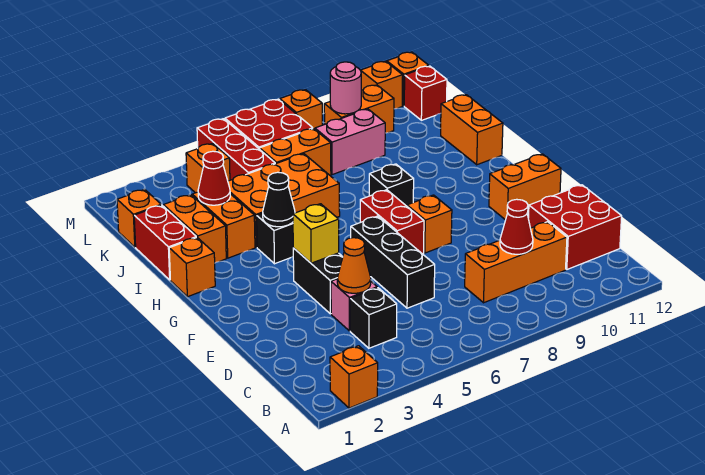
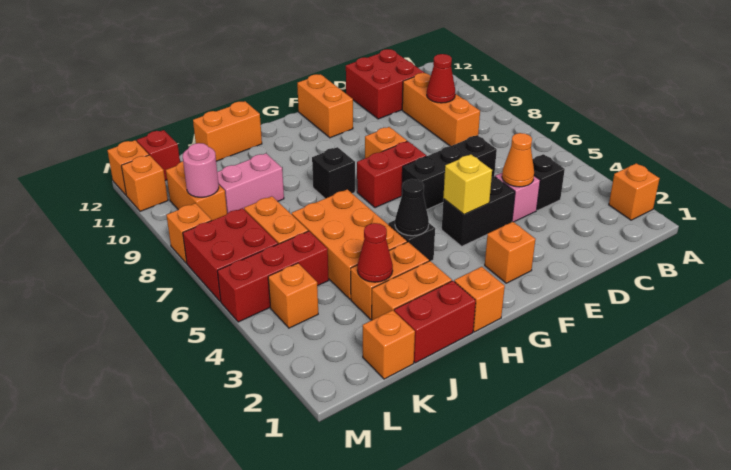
none -> orange 1x1 brick [485,222,535,283]
pink 1x2 brick [315,109,385,175] -> pink 1x2 brick turned to [217,153,284,213]

